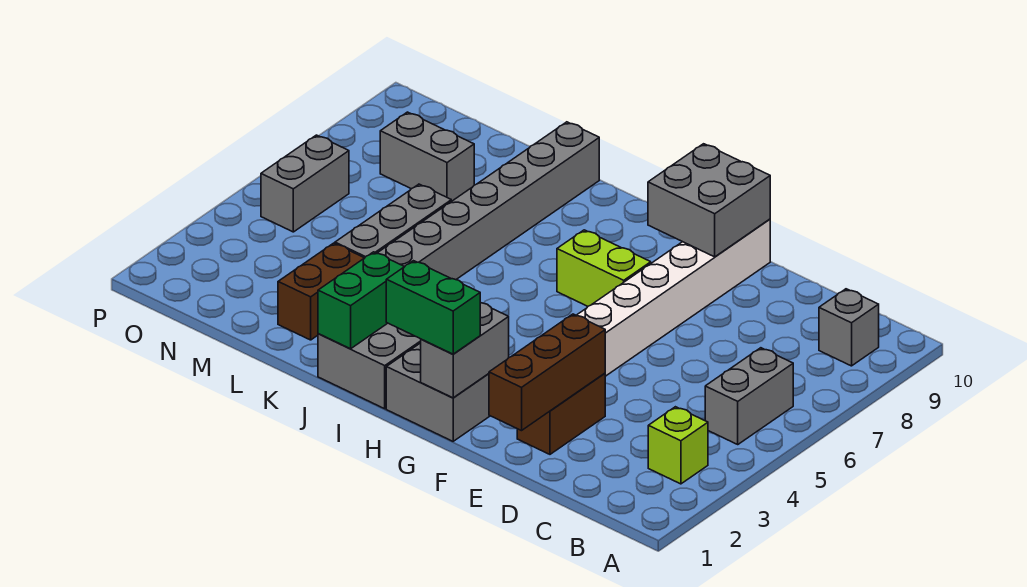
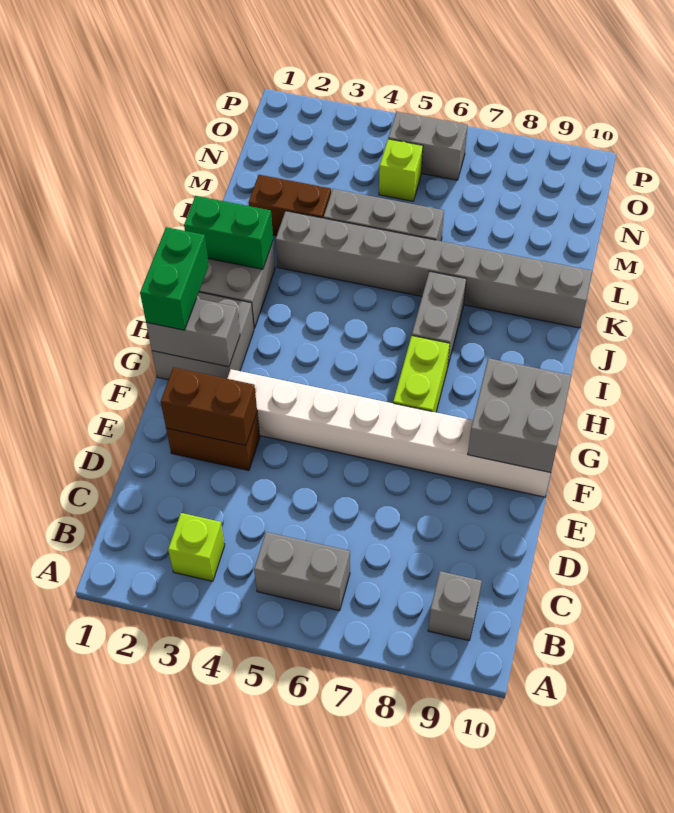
brown 1x3 brick [489,314,605,431] -> brown 1x2 brick [161,367,257,445]
grey 1x2 brick [380,112,474,201] -> grey 1x2 brick moved to [412,271,466,368]
none -> lime 1x1 brick [379,139,423,201]

